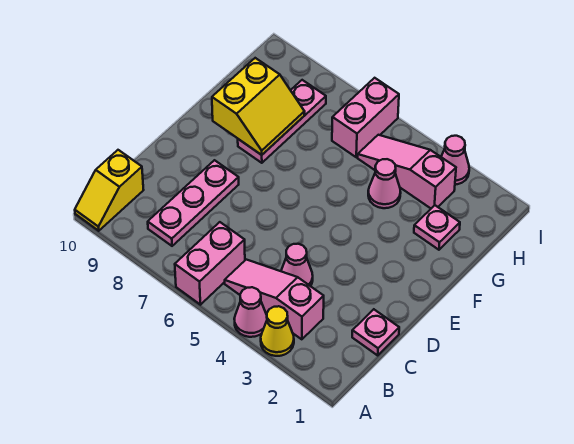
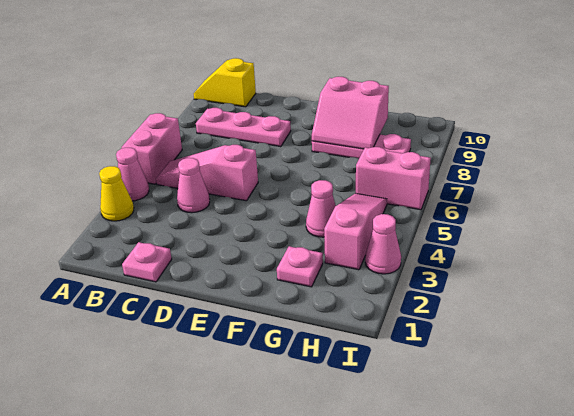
pink 1x2 brick [175,222,245,305] -> pink 1x2 brick turned to [122,113,182,184]
pink 1x3 slope [225,260,324,339] -> pink 1x3 slope turned to [156,145,258,201]
yellow 2x2 slope [212,58,305,155] -> pink 2x2 slope [312,77,389,149]

